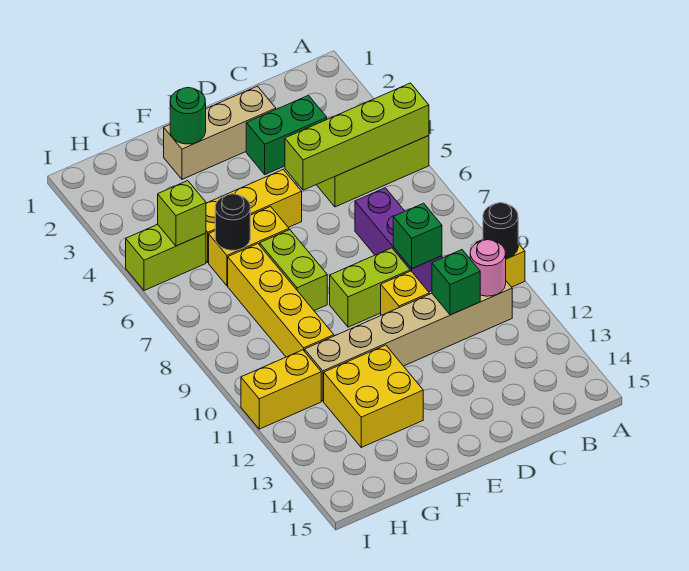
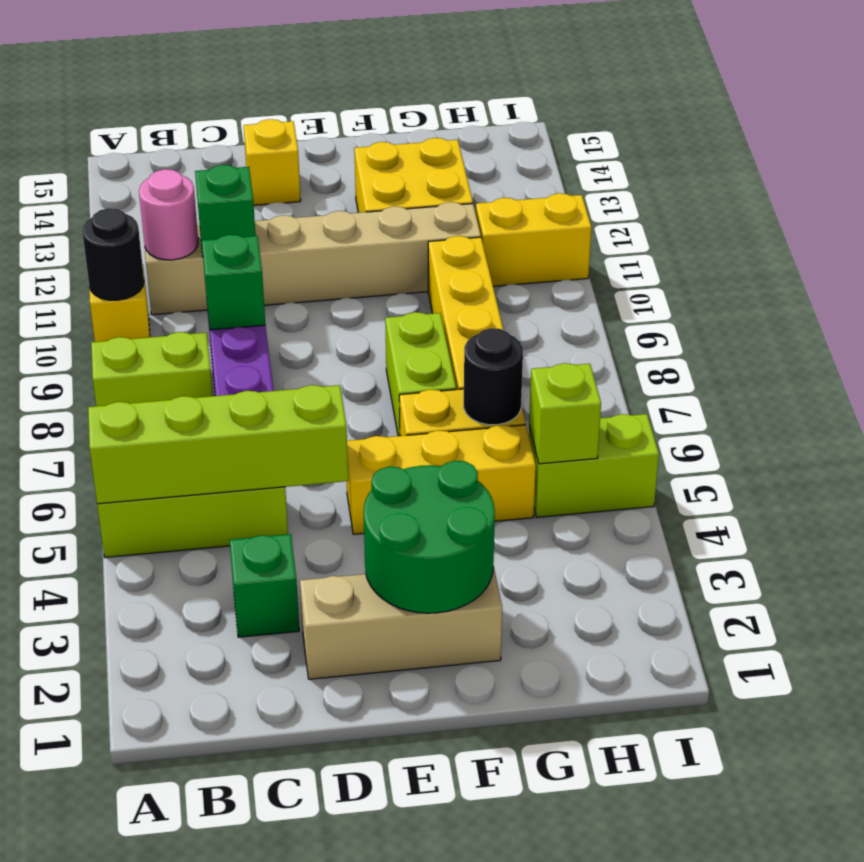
green 1x2 brick [246,95,327,175] -> green 1x1 brick [229,534,299,637]
lime 1x2 brick [330,248,410,327] -> lime 1x2 brick moved to [91,332,213,406]
yellow 1x1 brick [381,271,429,315] -> yellow 1x1 brick moved to [244,119,301,205]
green 1x1 round brick [170,87,206,144] -> green 2x2 round brick [364,461,495,613]

